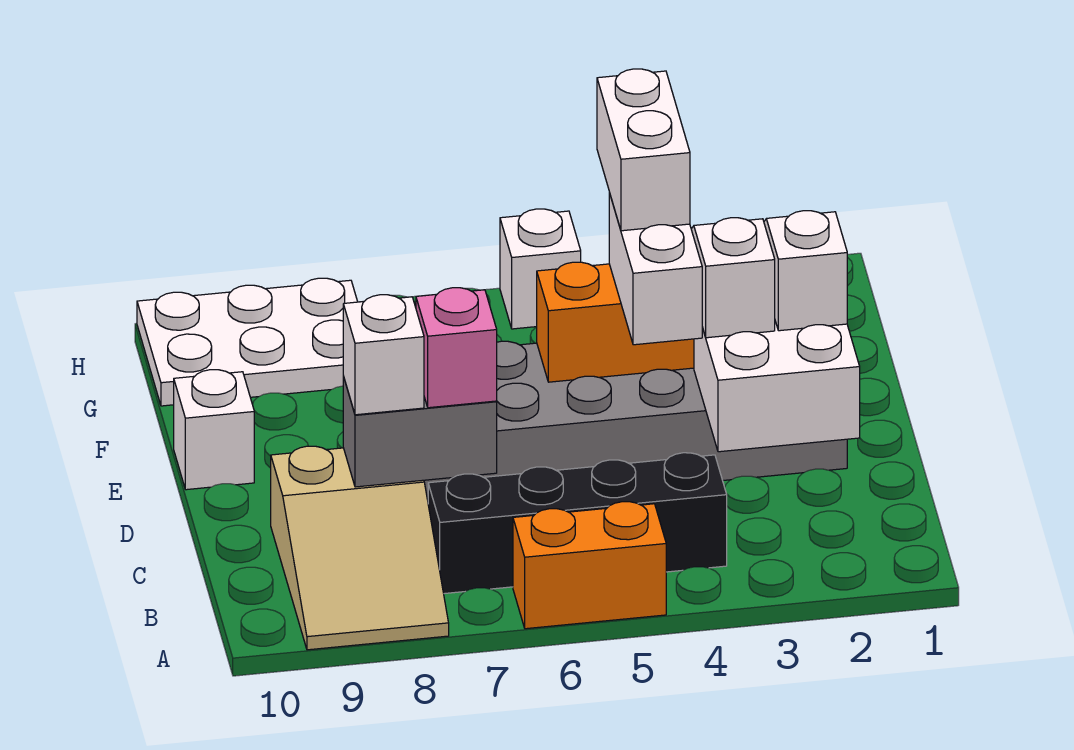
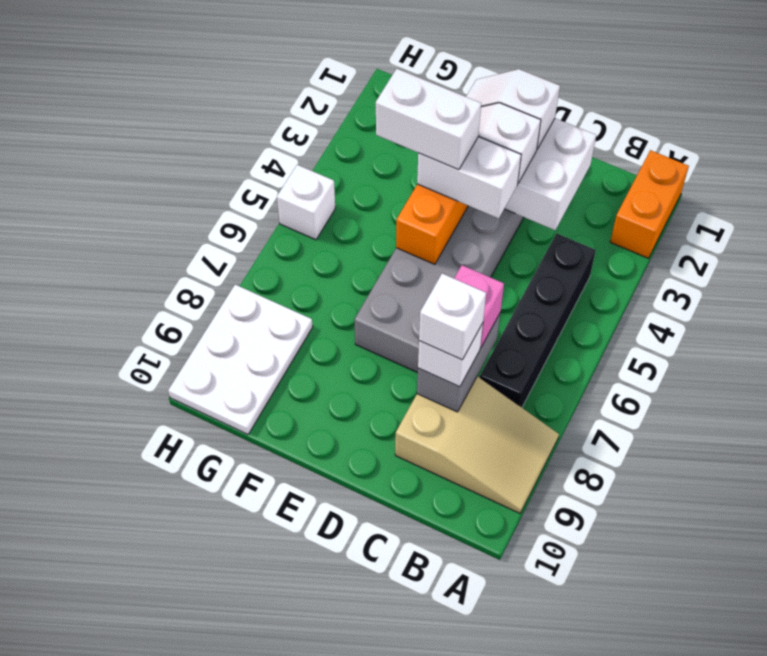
orange 1x2 brick [513,502,666,629] -> orange 1x2 brick moved to [610,150,689,258]
white 1x1 brick [174,370,254,490] -> white 1x1 brick moved to [419,274,486,360]

